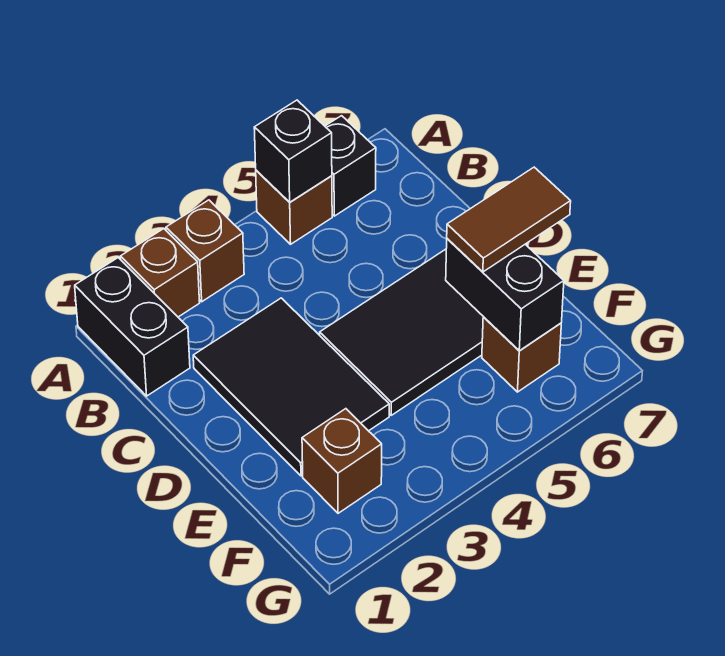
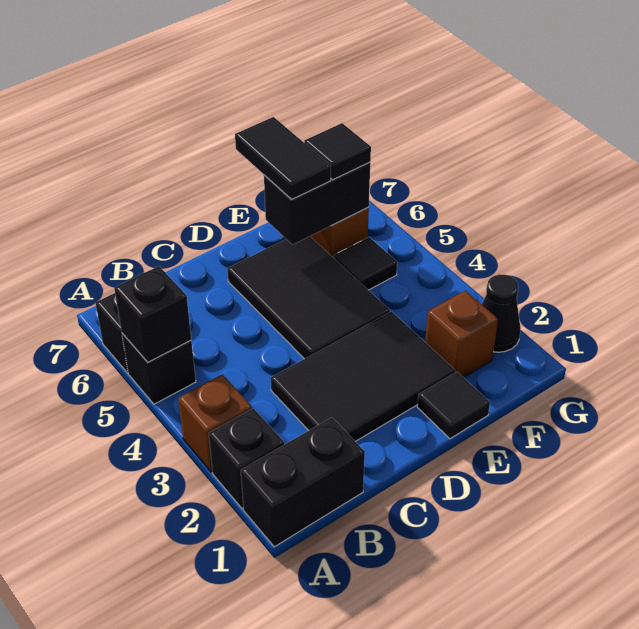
brown 1x1 brick [121,229,200,317] -> black 1x1 brick [209,408,284,508]
brown 1x1 brick [256,170,332,244] -> black 1x1 brick [122,333,196,404]
none -> black 1x1 tile [417,372,490,439]
brown 1x2 tile [447,167,571,272] -> black 1x2 tile [235,117,331,200]
none -> black 1x1 tile [333,237,397,290]
none -> black 1x1 tile [304,123,371,180]
none -> black 1x1 cone [482,275,521,352]

